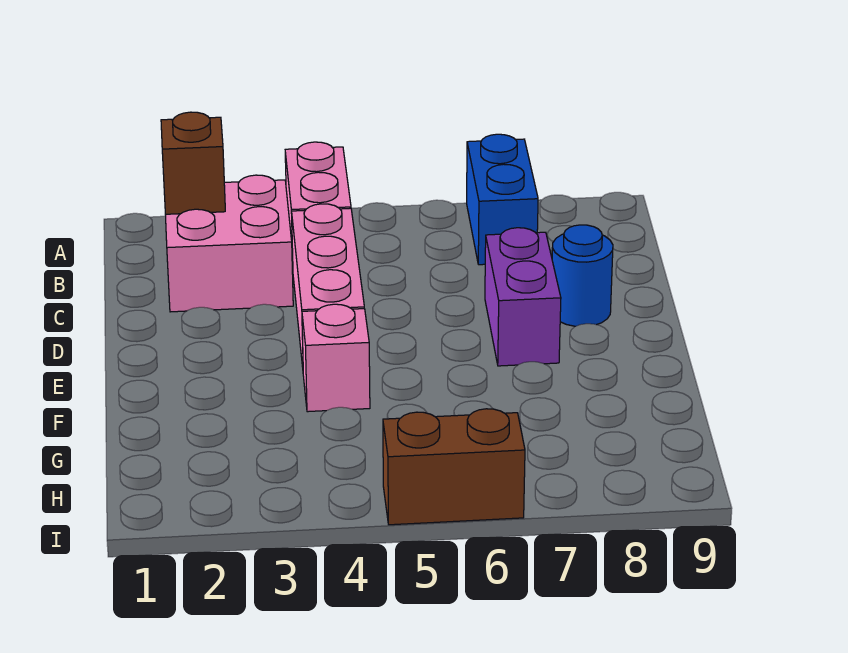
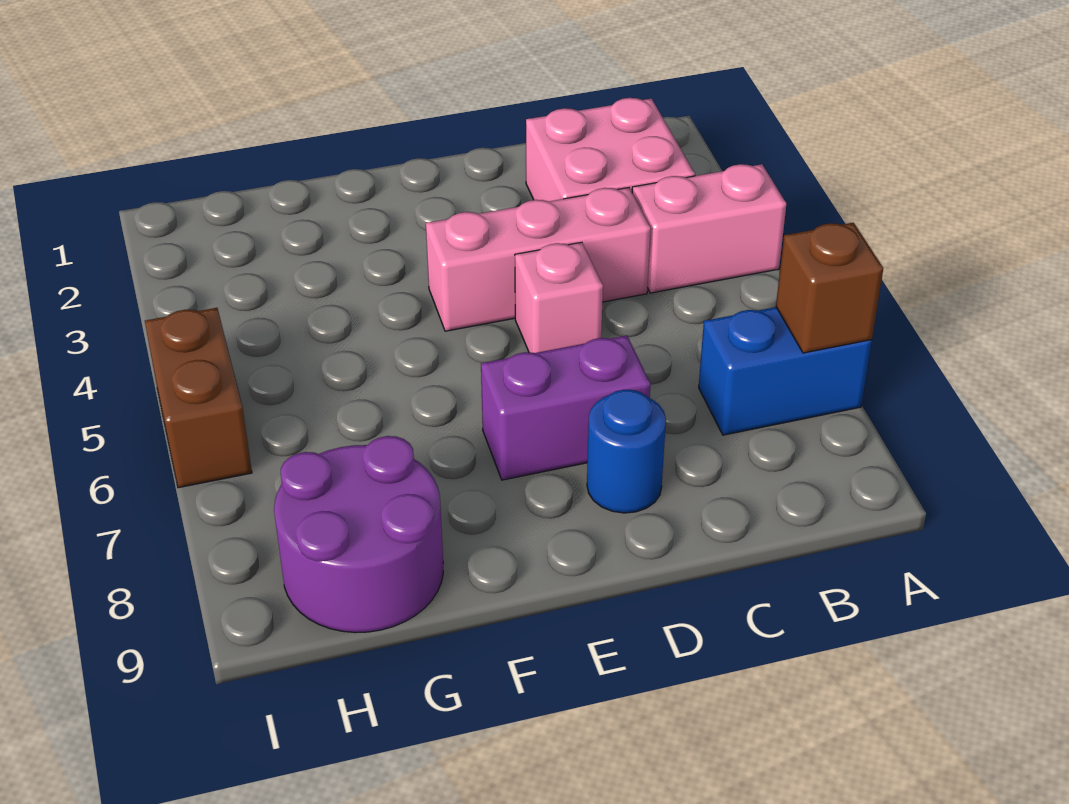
brown 1x1 brick [161,112,225,214] -> brown 1x1 brick moved to [776,223,883,353]
pink 1x1 brick [302,304,370,412] -> pink 1x1 brick moved to [515,242,603,353]
none -> purple 2x2 round brick [274,436,443,633]

